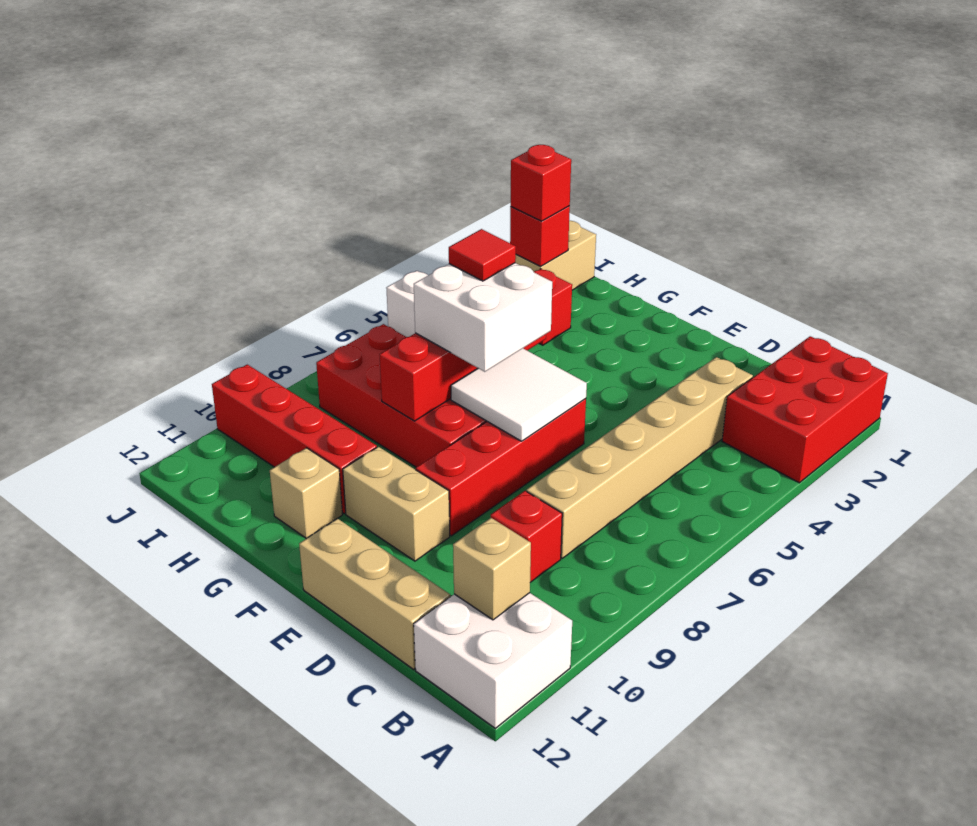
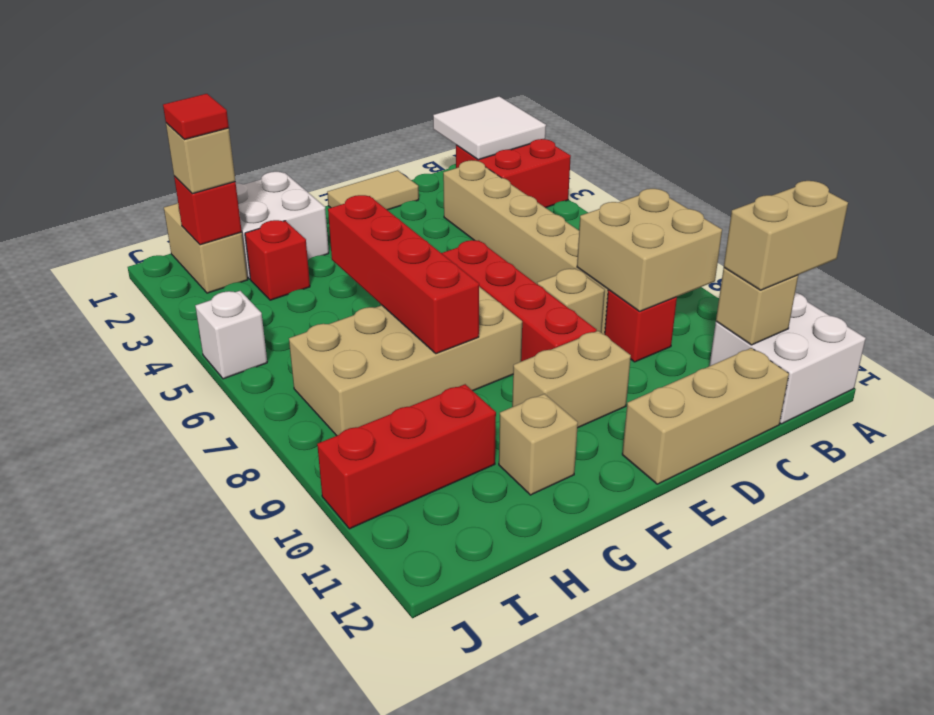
red 2x3 brick [722,336,888,483] -> red 2x2 brick [456,139,571,208]
none -> tan 1x2 brick [724,181,848,290]
none -> tan 2x2 brick [577,189,722,311]
none -> tan 1x2 tile [327,170,419,210]
none -> tan 1x1 brick [537,268,605,332]
white 2x2 tile [451,348,587,441] -> white 2x2 tile moved to [433,96,546,160]
white 2x2 brick [414,263,552,372] -> white 2x2 brick moved to [236,172,329,279]
red 2x4 brick [316,324,487,467] -> tan 2x4 brick [289,287,522,436]
red 1x1 tile [449,229,516,281] -> red 1x1 tile moved to [163,94,229,140]
red 1x4 brick [212,365,377,514] -> red 1x3 brick [317,384,496,529]
red 1x1 brick [511,145,571,221] -> tan 1x1 brick [166,123,235,194]

